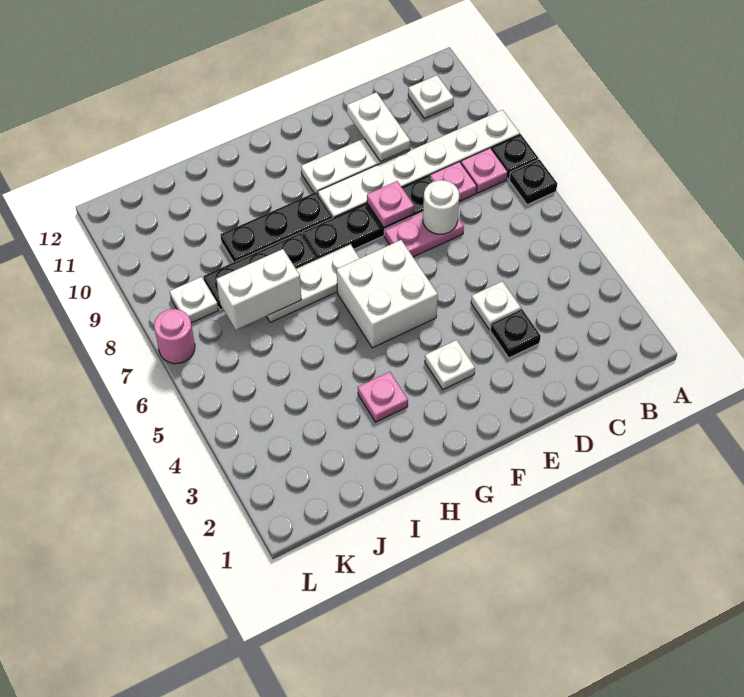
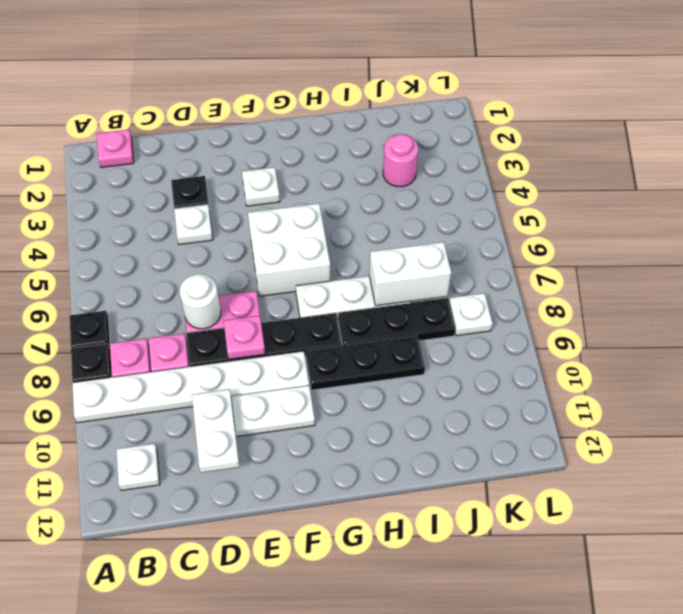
pink 1x1 plate [358,372,408,422] -> pink 1x1 plate moved to [97,130,134,168]
pink 1x1 round brick [154,309,195,364] -> pink 1x1 round brick moved to [383,134,418,187]

